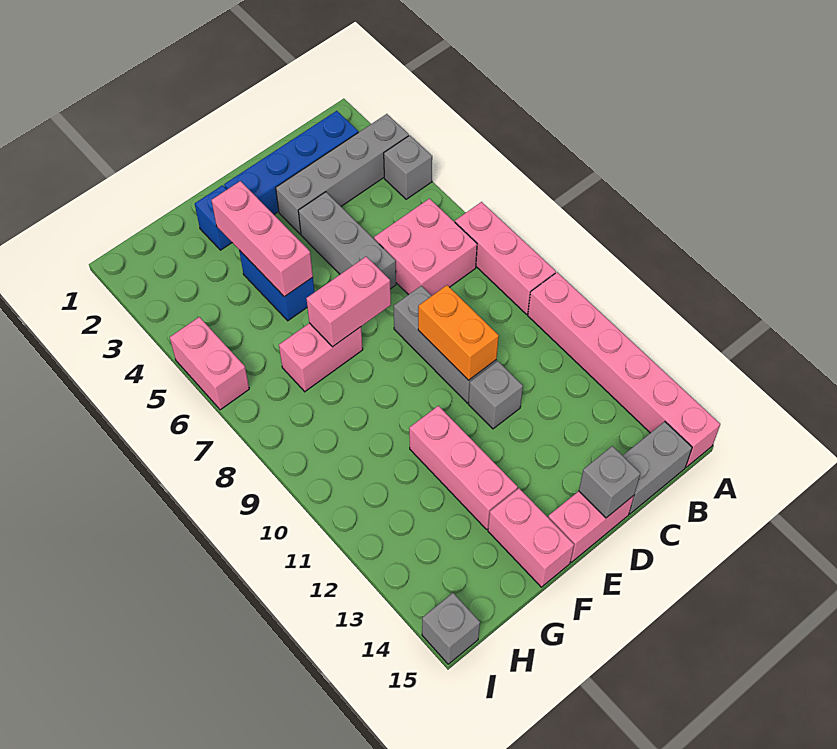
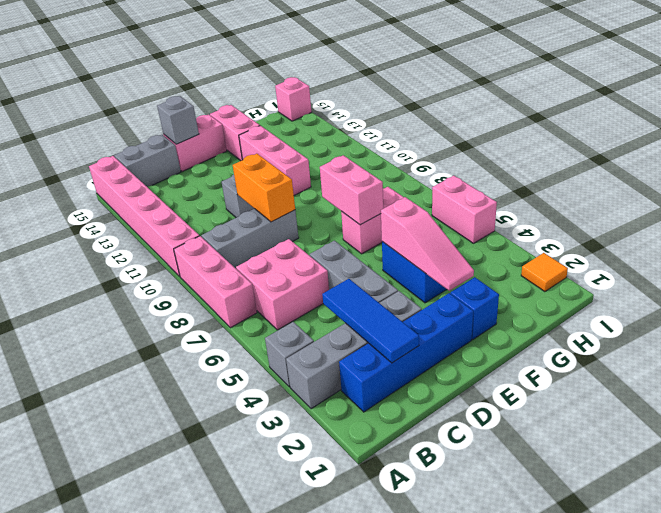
none -> blue 1x3 tile [322,279,419,363]
grey 1x3 brick [394,286,496,403] -> grey 1x3 brick turned to [201,209,299,268]
pink 1x2 brick [306,257,391,347] -> pink 1x2 brick turned to [320,155,383,225]
pink 1x3 brick [211,181,313,297] -> pink 1x3 slope [381,197,474,291]
none -> orange 1x1 tile [521,253,568,292]
grey 1x1 brick [422,593,480,664] -> pink 1x1 brick [275,77,311,121]

